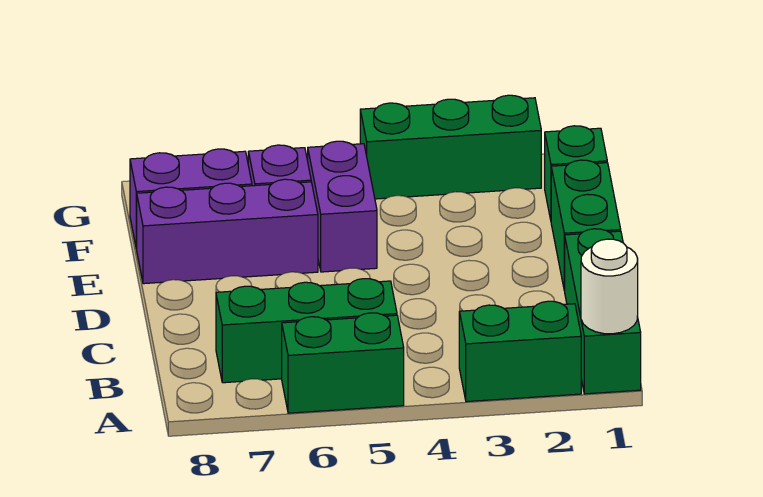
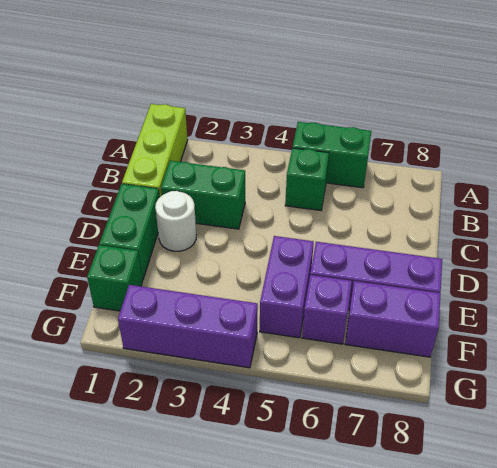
green 1x3 brick [565,229,641,394] -> lime 1x3 brick [122,104,188,197]
white 1x1 round brick [581,239,638,334] -> white 1x1 round brick moved to [155,191,196,251]
green 1x2 brick [459,301,581,402] -> green 1x2 brick moved to [161,161,245,229]
green 1x3 brick [216,279,397,383] -> green 1x1 brick [285,148,329,210]
green 1x3 brick [360,95,541,199] -> purple 1x3 brick [118,285,258,368]

